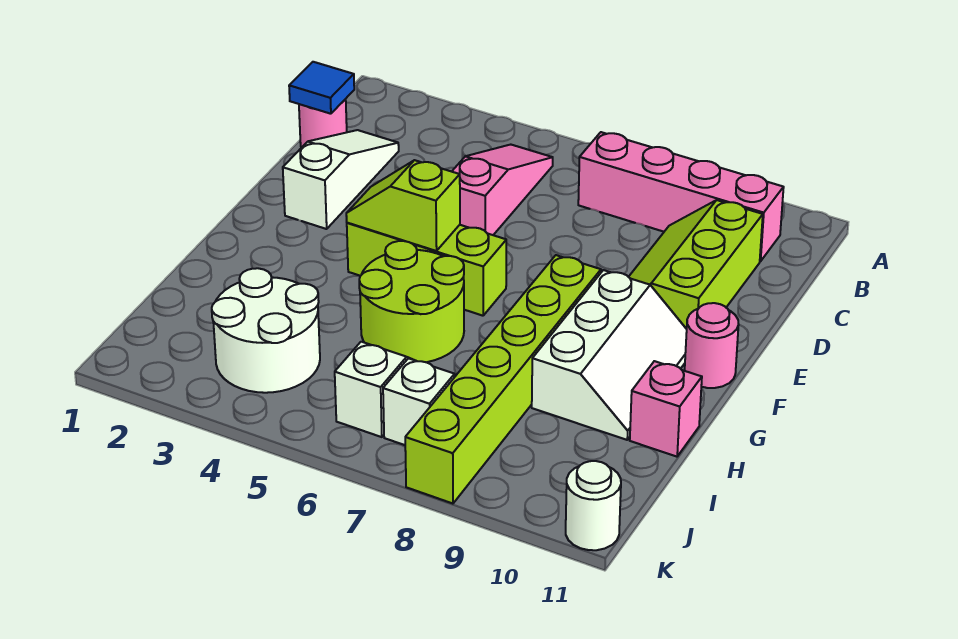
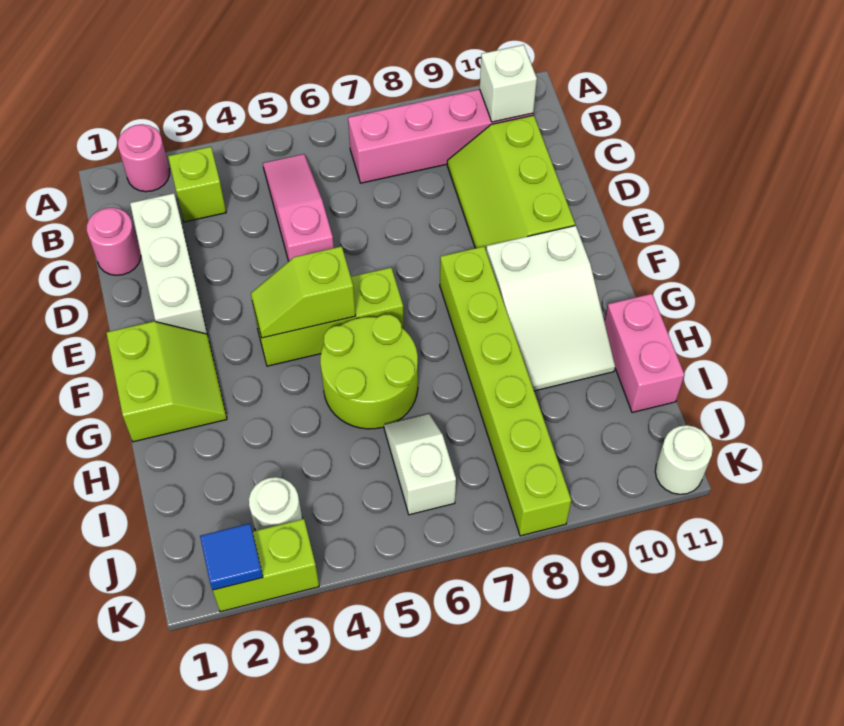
none -> lime 1x1 brick [168,147,226,222]
blue 1x1 tile [289,62,354,114] -> blue 1x1 tile moved to [200,524,263,590]
white 1x3 slope [283,130,399,229] -> white 1x3 brick [130,193,207,334]
none -> lime 2x2 slope [106,321,227,442]
white 2x3 slope [532,270,687,440] -> white 2x3 slope turned to [486,226,615,391]
pink 1x1 round brick [685,303,739,388] -> pink 1x1 round brick moved to [118,124,170,192]
pink 1x1 brick [630,361,702,457] -> pink 1x2 brick [604,294,684,413]
white 2x2 round brick [212,268,320,393] -> white 1x1 round brick [249,477,302,531]
white 1x1 brick [383,358,455,445] -> white 1x1 brick moved to [480,45,537,122]
none -> lime 1x2 brick [213,519,319,612]

